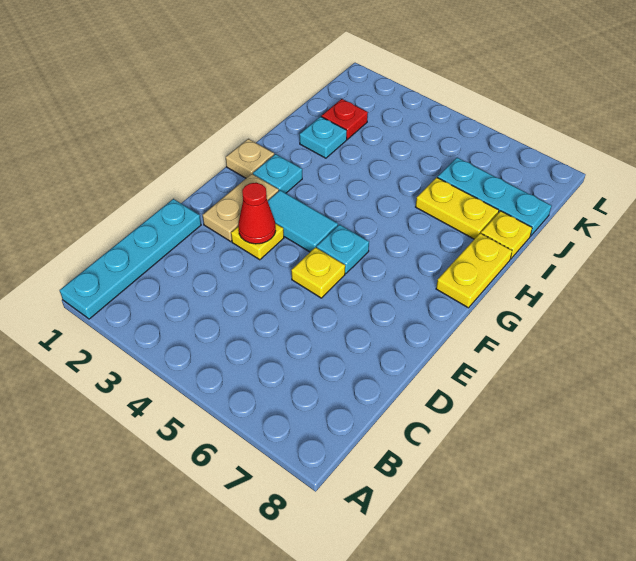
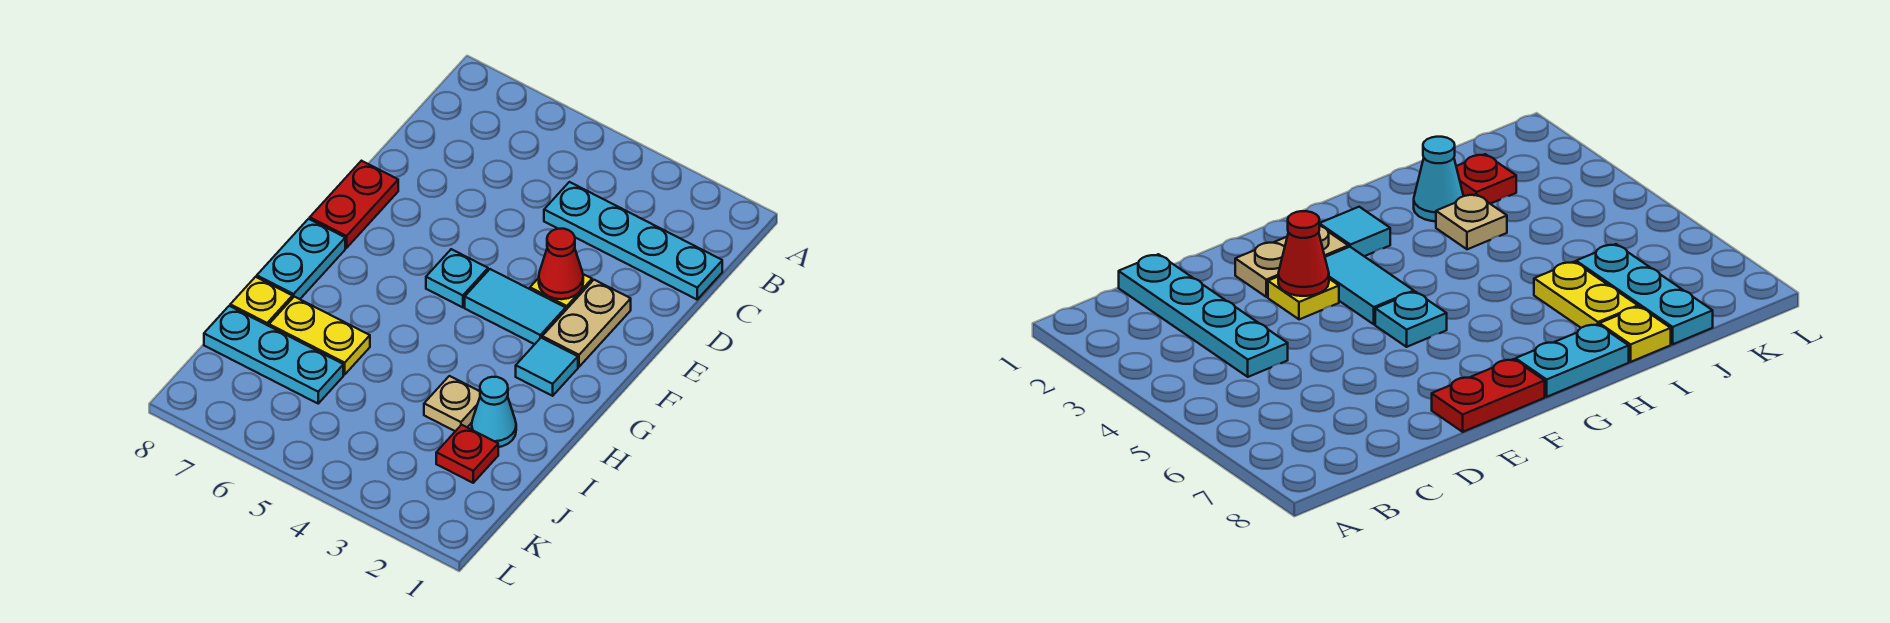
cyan 1x4 plate [60,199,201,319] -> cyan 1x4 plate turned to [544,182,722,299]
yellow 1x1 plate [291,247,345,298] -> none
none -> red 1x2 plate [310,161,398,248]
tan 1x1 plate [226,139,274,178] -> tan 1x1 plate moved to [424,376,480,431]
cyan 1x1 plate [253,154,302,193] -> cyan 1x1 tile [516,338,578,396]
yellow 1x2 plate [436,233,512,308] -> cyan 1x2 plate [257,219,345,299]
cyan 1x1 plate [300,116,347,158] -> cyan 1x1 cone [472,377,516,447]

